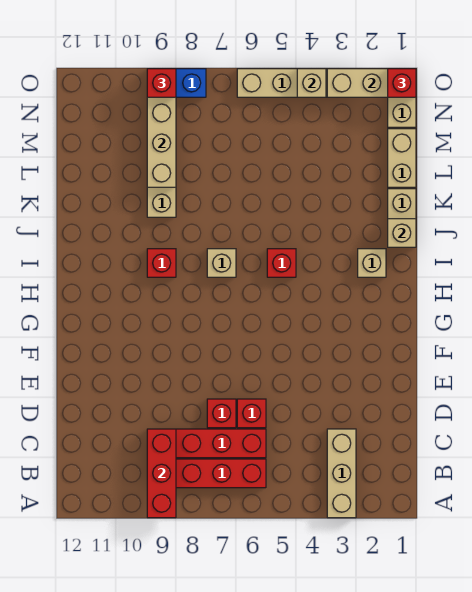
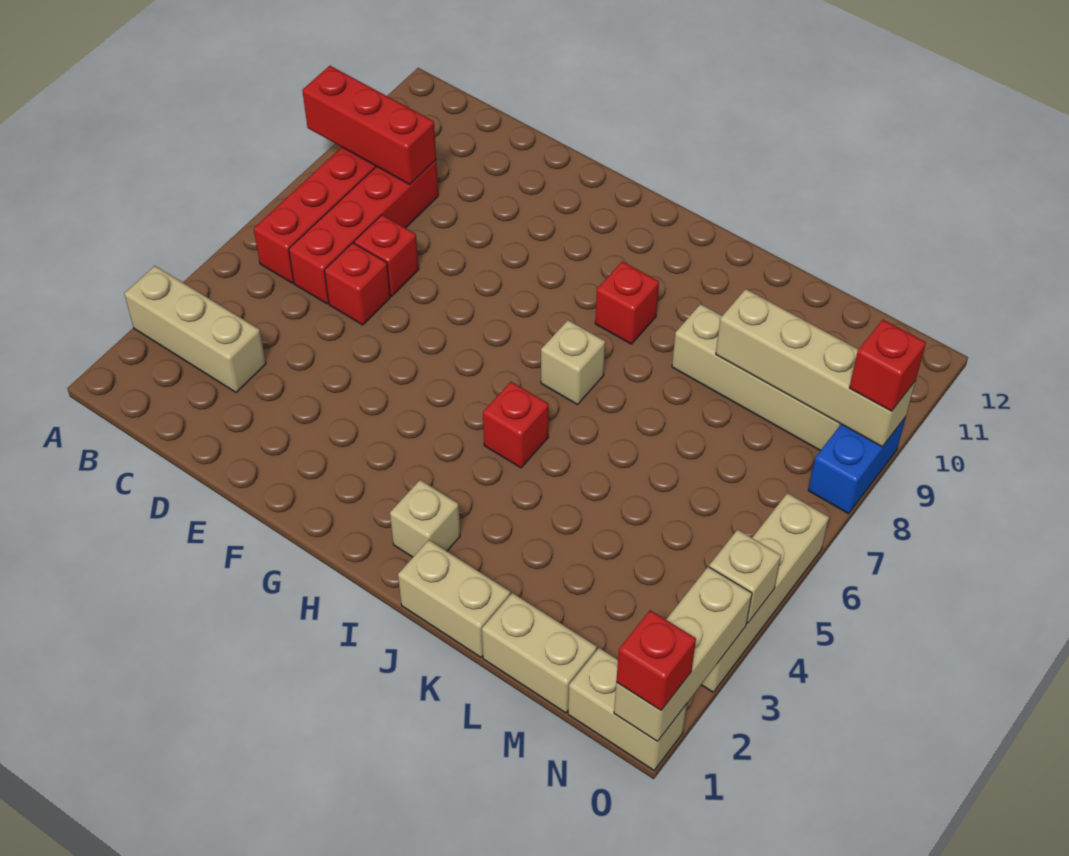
tan 1x1 brick [388,219,416,247] -> none

